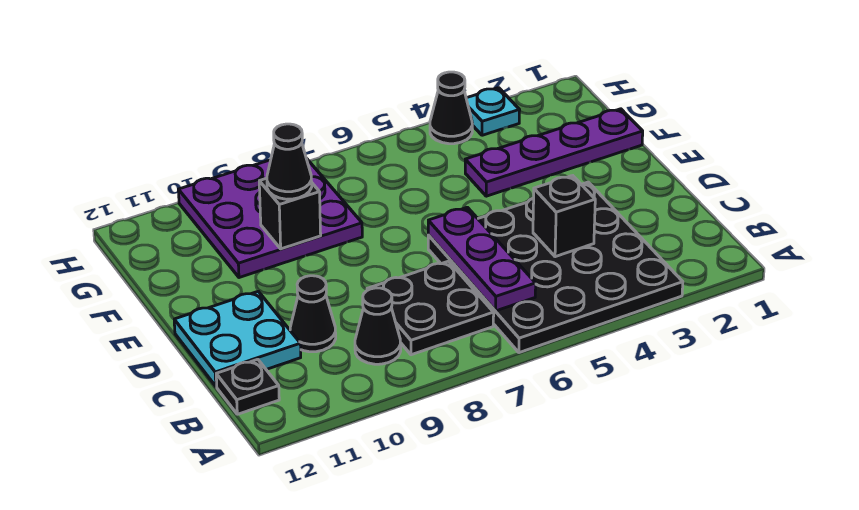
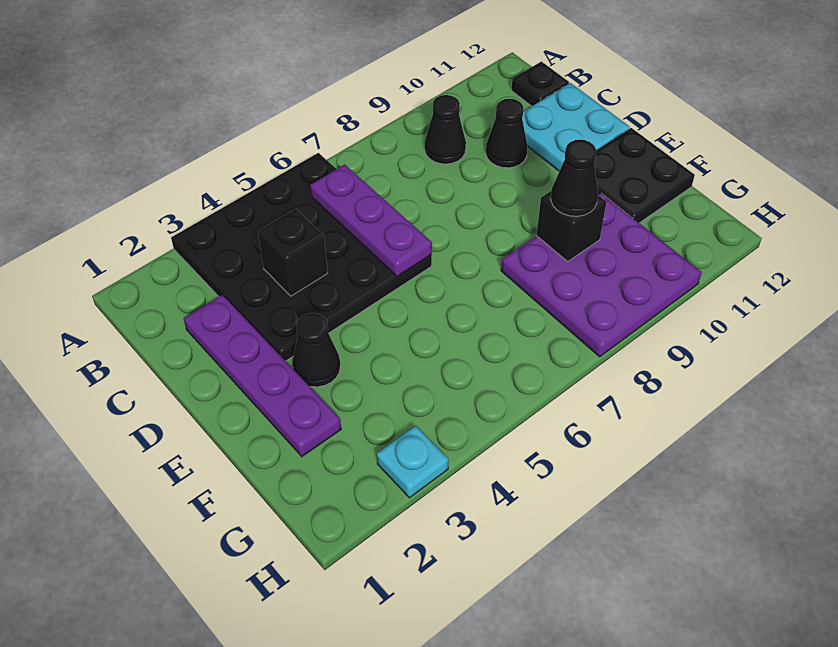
black 2x2 plate [367,261,494,355] -> black 2x2 plate moved to [594,128,695,223]
purple 1x4 plate [465,109,643,196] -> purple 1x4 plate turned to [184,295,341,457]
black 1x1 cone [430,72,472,144] -> black 1x1 cone moved to [292,313,340,387]

